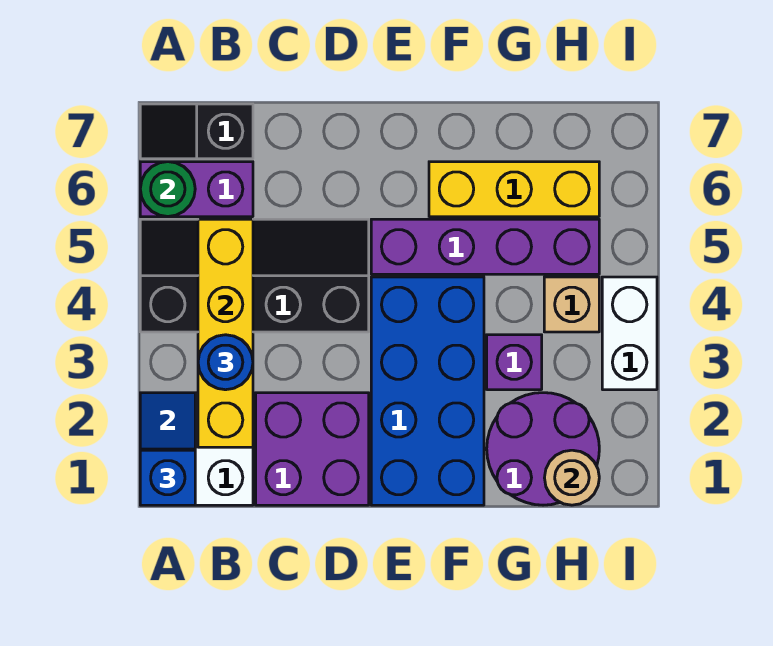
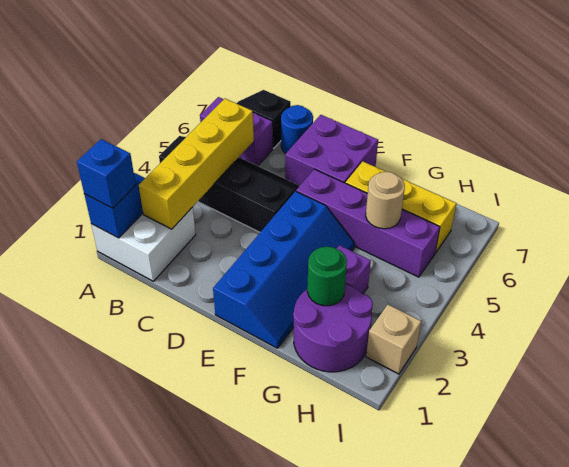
green 1x1 round brick [140,162,195,217] -> green 1x1 round brick moved to [307,247,347,306]
blue 1x1 round brick [198,335,253,390] -> blue 1x1 round brick moved to [281,105,313,153]
purple 2x2 brick [256,393,369,505] -> purple 2x2 brick moved to [285,115,378,186]
blue 2x4 brick [371,277,484,505] -> blue 2x4 slope [213,191,355,348]
tan 1x1 round brick [545,450,599,505] -> tan 1x1 round brick moved to [366,172,405,229]
tan 1x1 brick [544,277,599,332] -> tan 1x1 brick moved to [366,305,421,374]
white 1x2 brick [602,277,657,390] -> none

